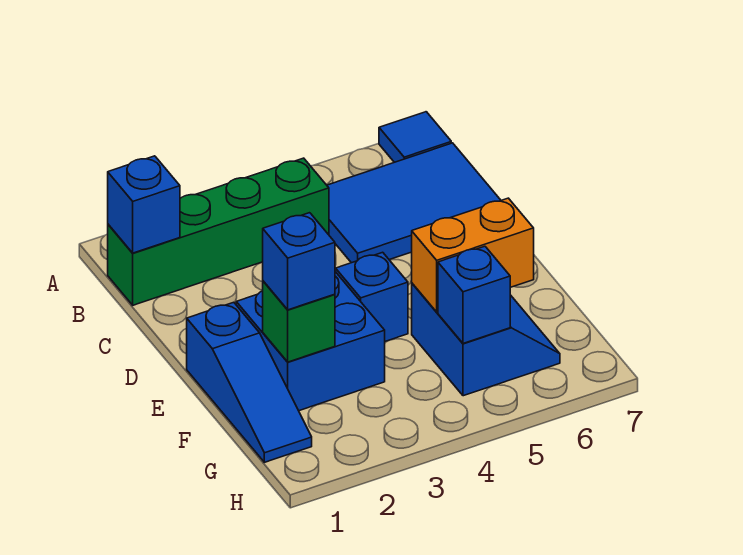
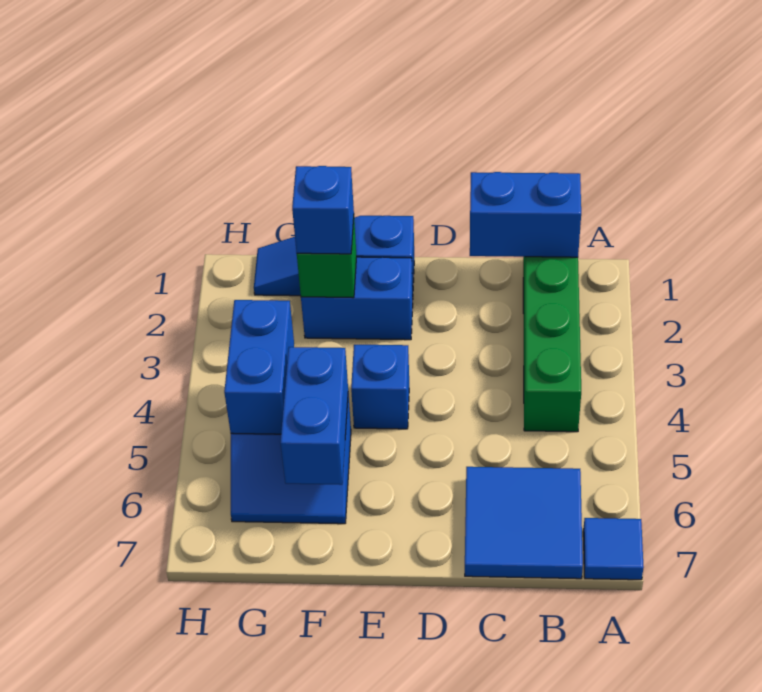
blue 1x1 brick [108,156,180,253] -> blue 1x2 brick [470,172,581,257]
blue 2x3 tile [327,143,501,263] -> blue 2x2 tile [465,467,583,579]
blue 2x2 brick [236,272,385,411] -> blue 1x2 brick [301,257,413,340]
orange 1x2 brick [412,198,534,312] -> blue 1x2 brick [280,347,348,485]
blue 1x1 brick [438,246,510,343] -> blue 1x2 brick [224,300,294,434]

